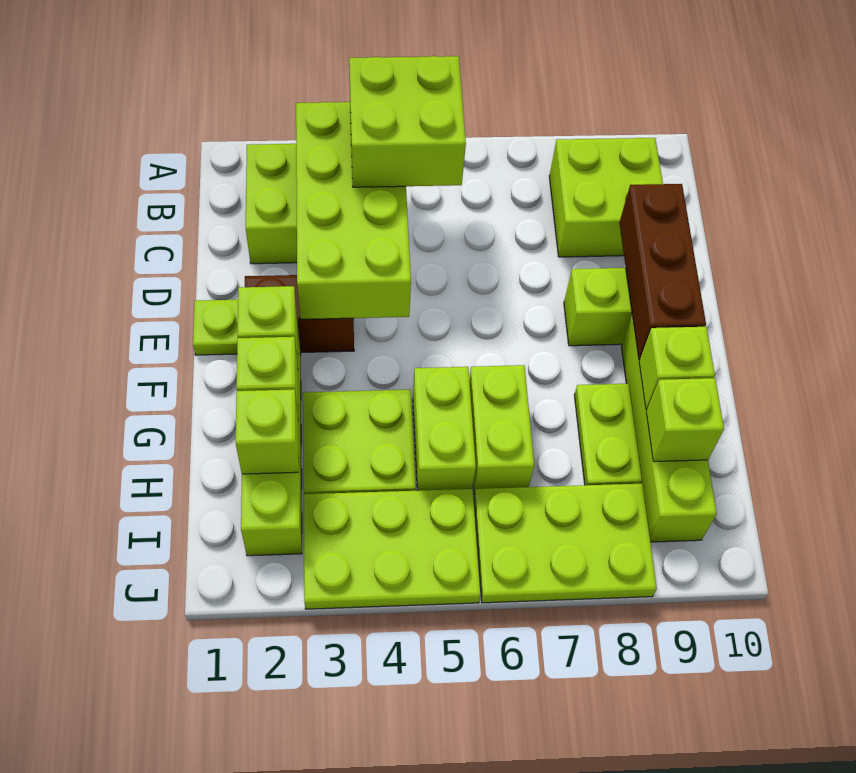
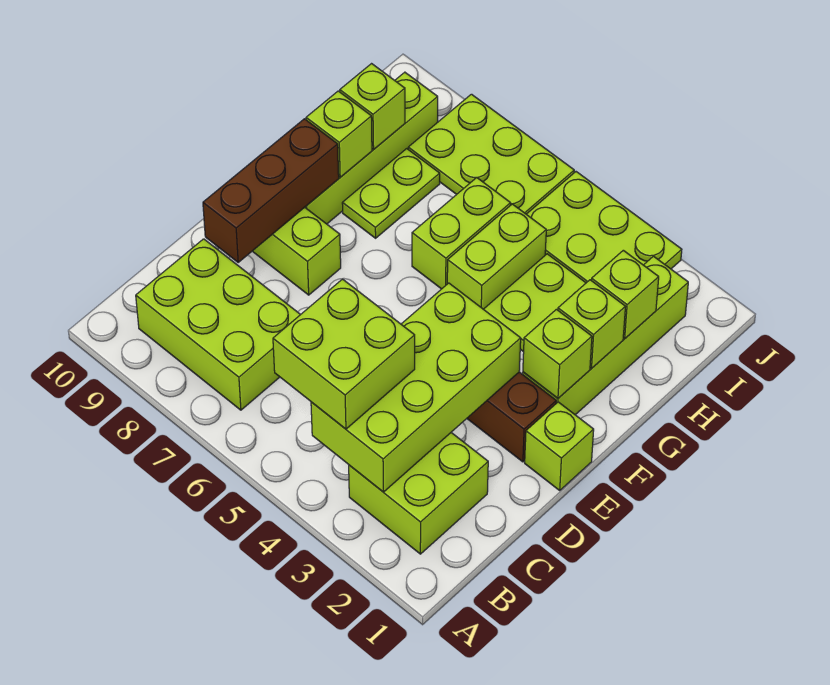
lime 2x2 brick [549,138,663,257] -> lime 2x3 brick [136,239,301,410]
lime 1x1 plate [193,300,238,355] -> lime 1x1 brick [525,402,594,490]

